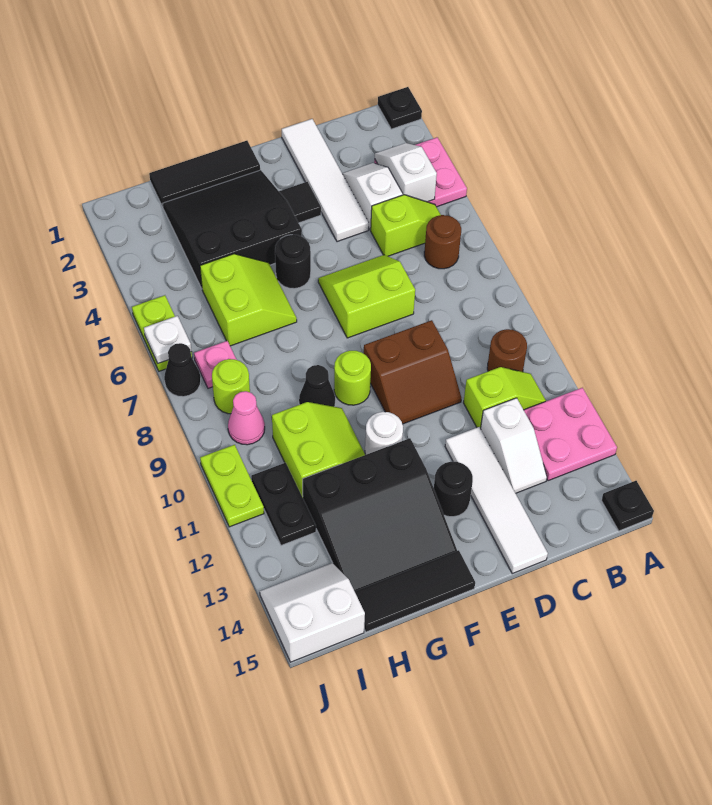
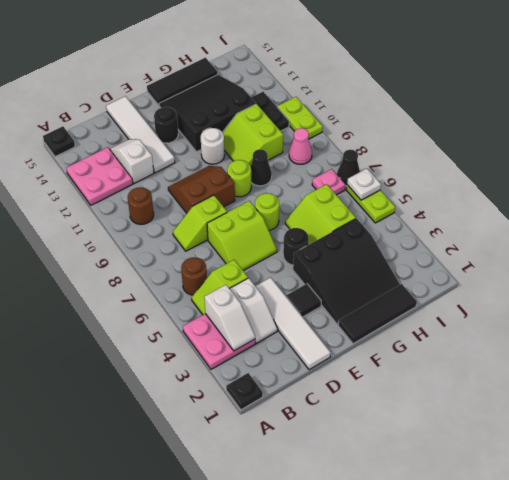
lime 1x2 slope [464,367,546,429] -> lime 1x2 slope moved to [173,195,227,251]
lime 1x1 round brick [212,359,250,414] -> lime 1x1 round brick moved to [255,193,279,230]
white 2x2 slope [260,563,365,662] -> none

